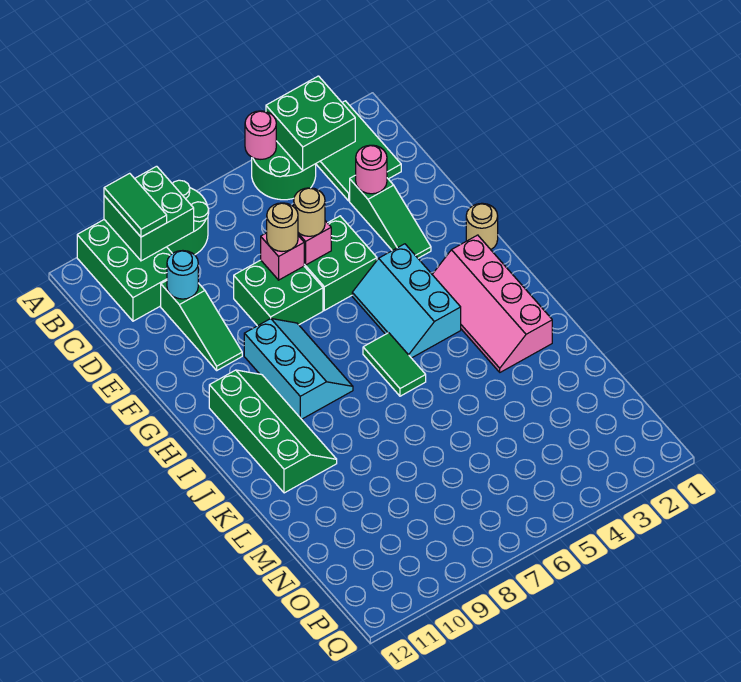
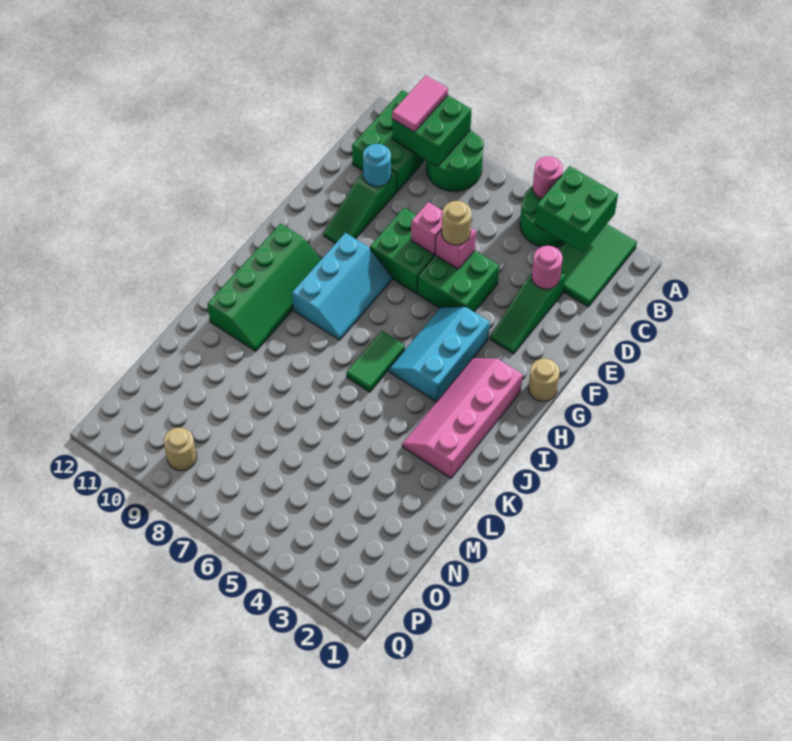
green 1x2 tile [104,173,167,237] -> pink 1x2 tile [392,75,448,132]
tan 1x1 round brick [267,203,298,251] -> tan 1x1 round brick moved to [164,427,197,471]

